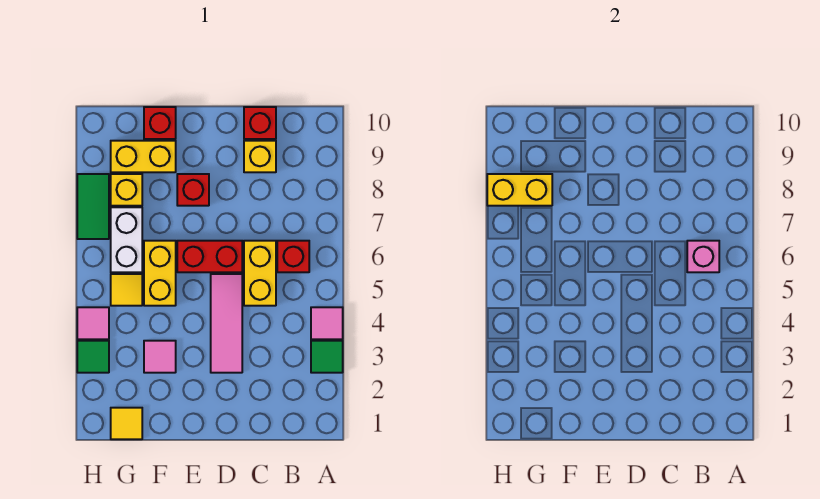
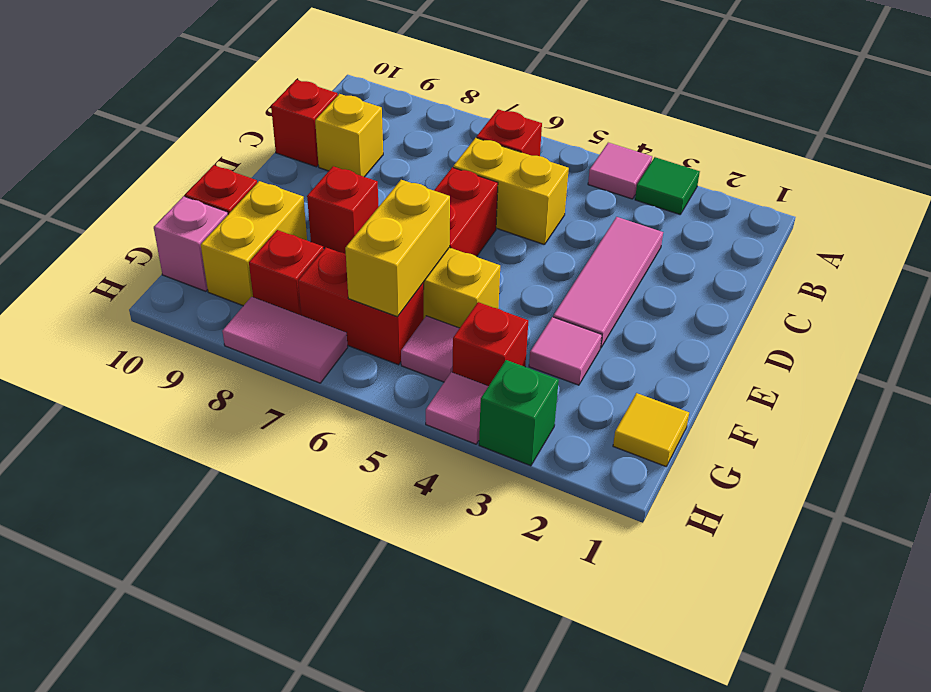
pink 1x1 brick [687,241,719,272] -> pink 1x1 brick moved to [154,196,228,291]
pink 1x3 tile [211,274,242,373] -> pink 1x3 tile turned to [553,217,663,348]
none -> red 1x1 brick [452,302,528,386]
yellow 1x1 tile [111,274,142,306] -> pink 1x1 tile [401,316,459,382]
white 1x2 brick [111,207,142,272] -> red 1x2 brick [298,248,424,365]
yellow 1x1 brick [111,174,142,206] -> red 1x1 brick [249,230,324,315]
yellow 1x2 brick [487,174,552,206] -> yellow 1x2 brick moved to [345,180,450,317]
green 1x1 tile [77,341,109,373] -> green 1x1 brick [479,360,559,466]
green 1x2 tile [77,174,109,239] -> pink 1x2 tile [222,297,348,383]

